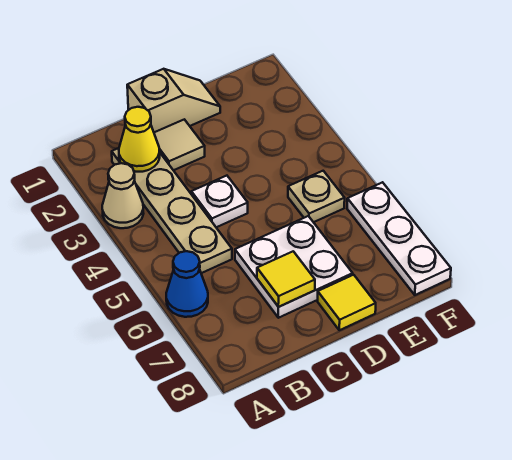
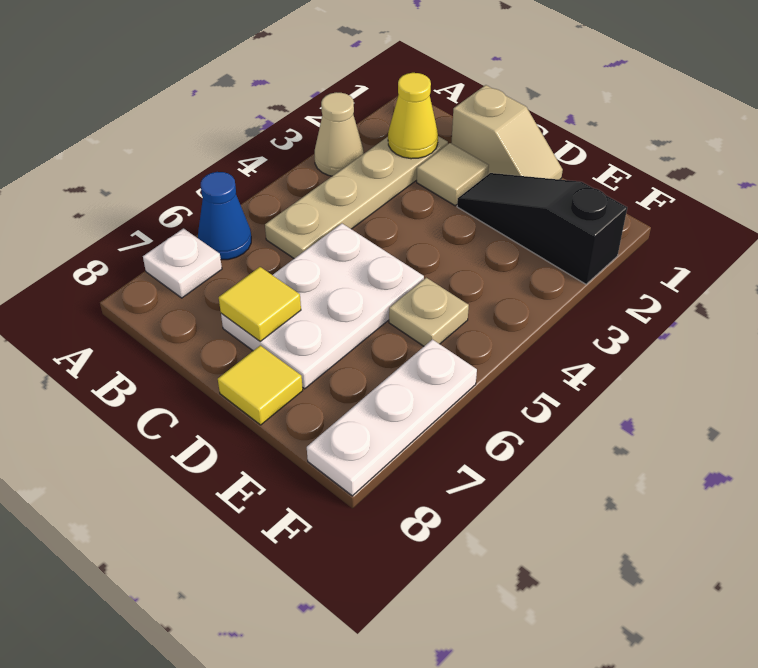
white 1x1 plate [191,176,248,227] -> white 1x1 plate moved to [143,229,222,298]
white 2x2 plate [235,216,353,318] -> white 2x3 plate [221,223,424,389]
none -> black 1x3 slope [457,173,627,284]

